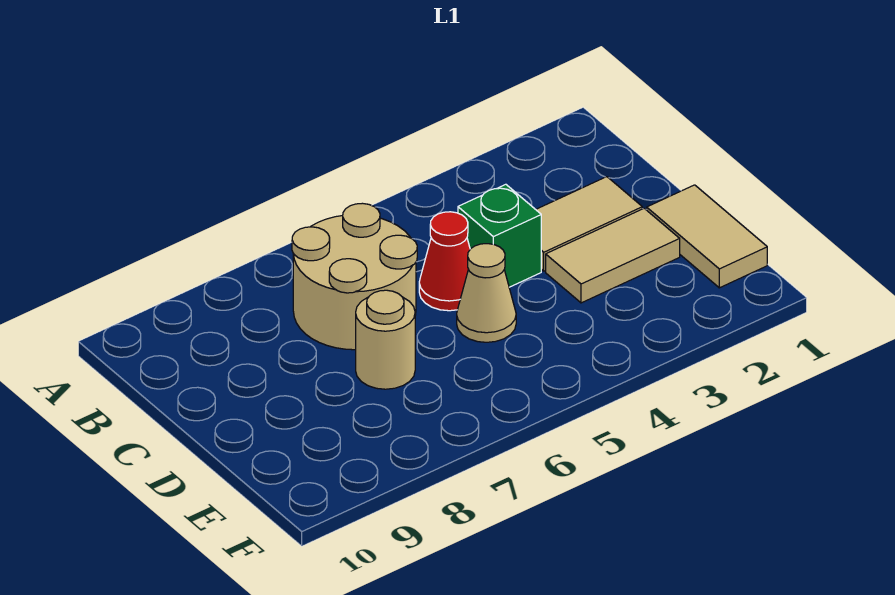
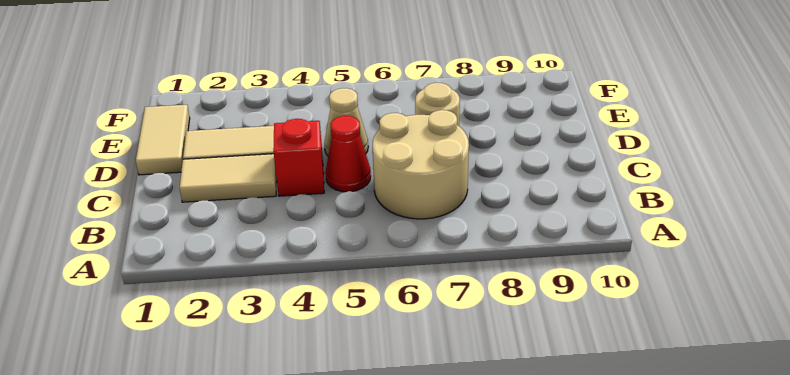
green 1x1 brick [458,184,541,287] -> red 1x1 brick [273,119,324,196]

